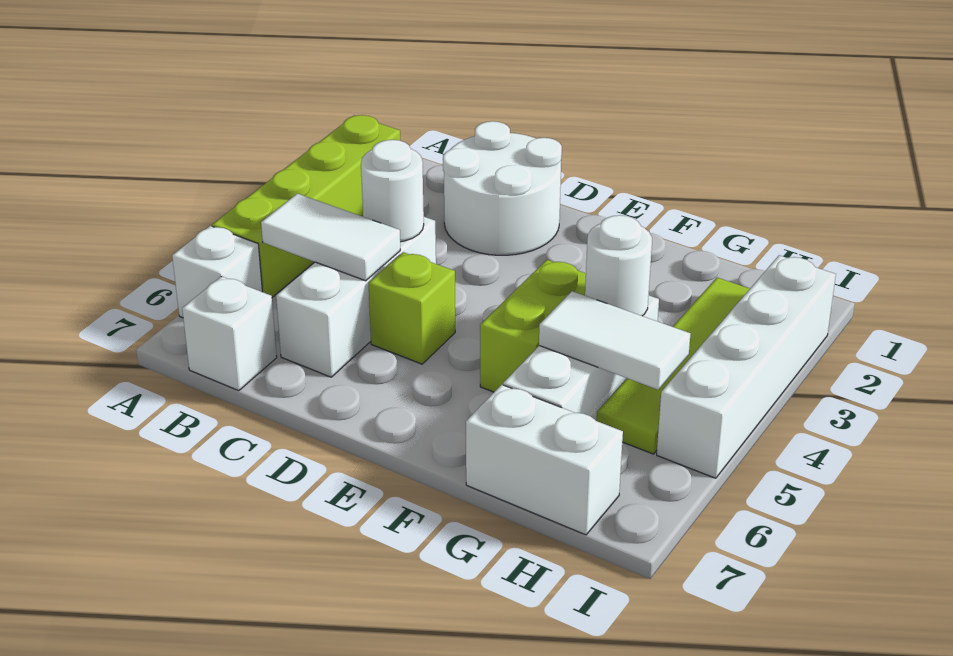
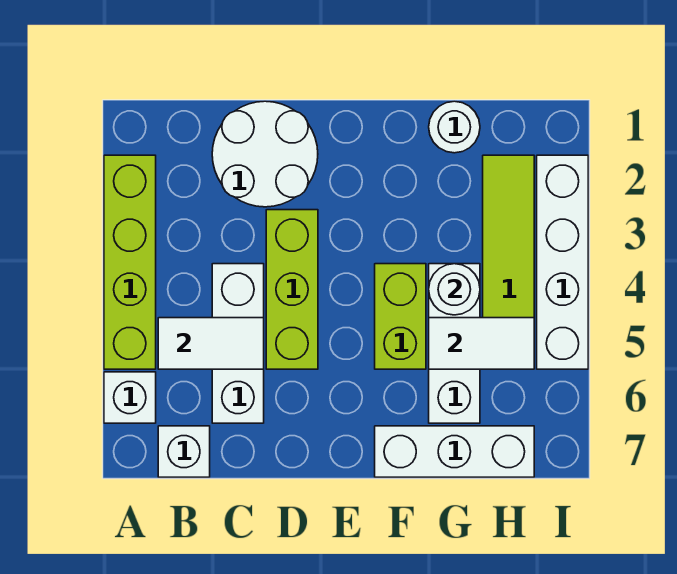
white 1x1 round brick [361,140,424,242] -> white 1x1 round brick moved to [429,101,480,153]
lime 1x1 brick [368,252,455,364] -> lime 1x3 brick [266,210,318,369]
white 1x2 brick [466,385,623,535] -> white 1x3 brick [375,426,534,477]

